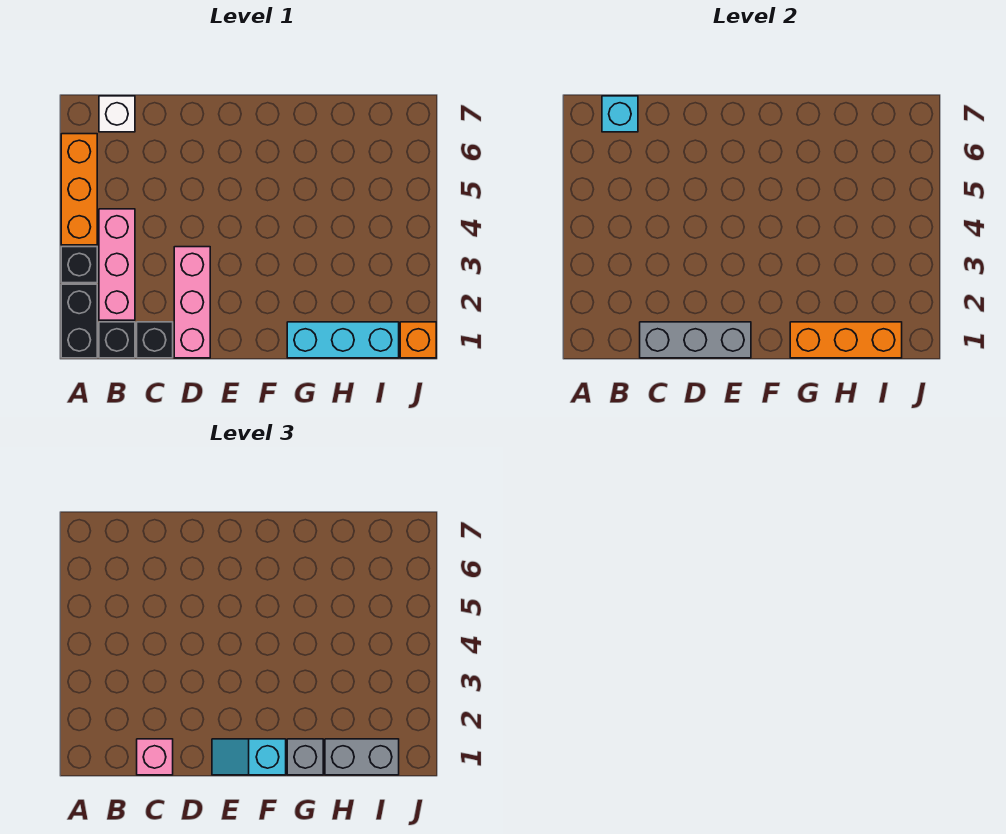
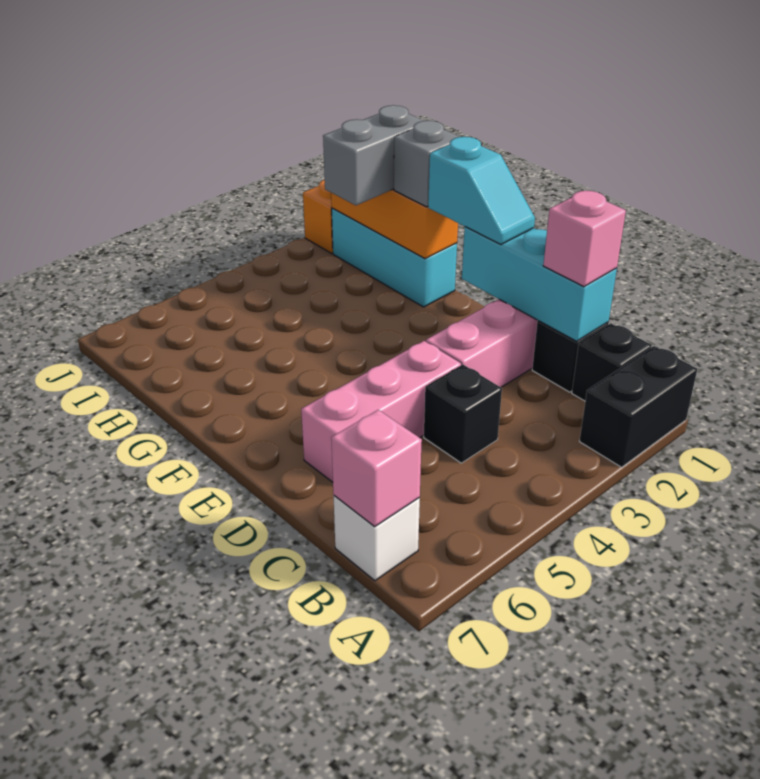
black 1x1 brick [61,247,97,283] -> black 1x1 brick moved to [424,365,502,463]
orange 1x3 brick [61,134,97,245] -> none
pink 1x3 brick [99,209,135,320] -> pink 1x3 brick moved to [301,341,461,482]
cyan 1x1 brick [602,96,638,132] -> pink 1x1 brick [331,410,422,526]
grey 1x3 brick [640,322,751,358] -> cyan 1x3 brick [462,227,617,341]
grey 1x2 brick [325,739,399,775] -> grey 1x2 brick turned to [323,105,424,205]

